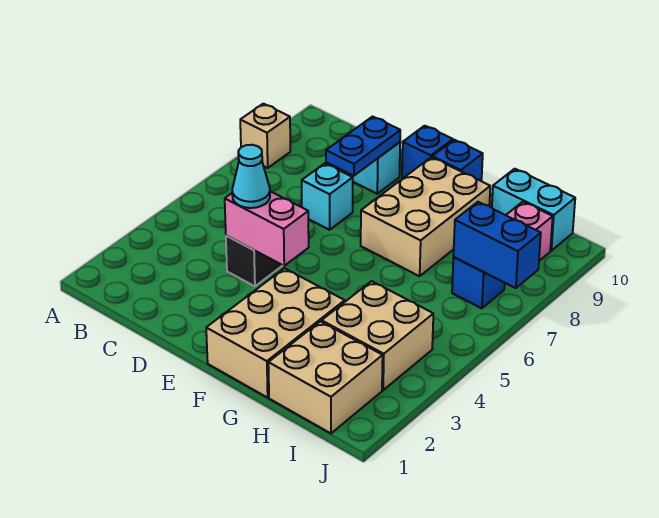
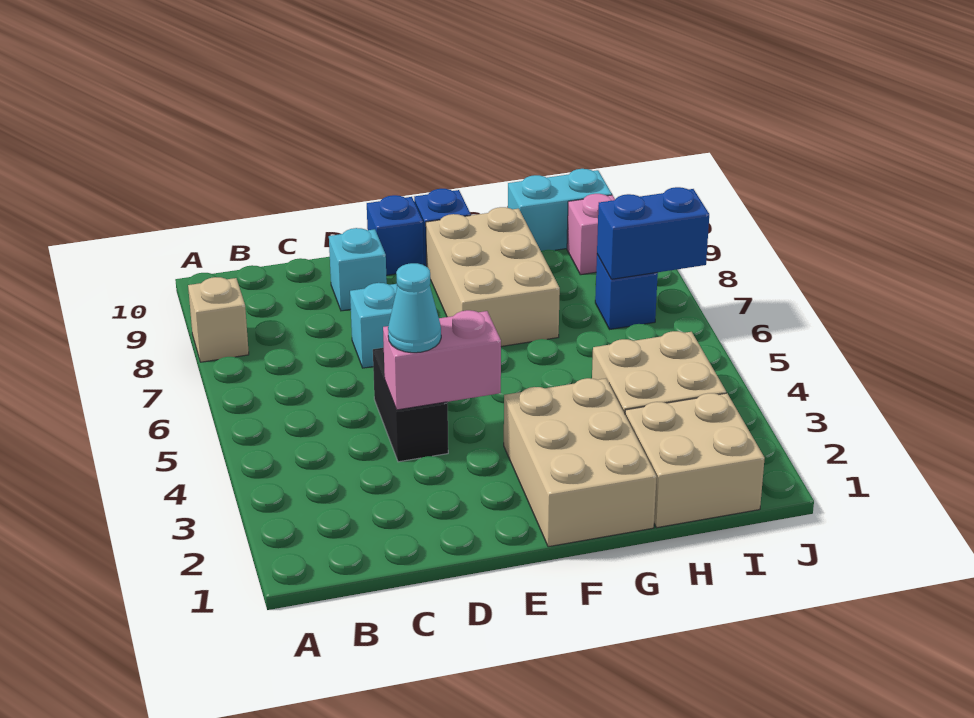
blue 1x2 plate [326,117,400,176] -> none

